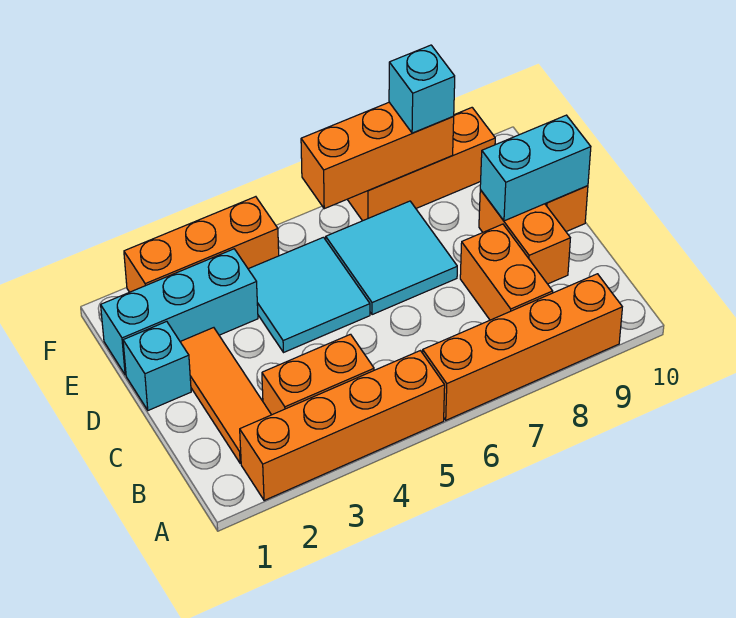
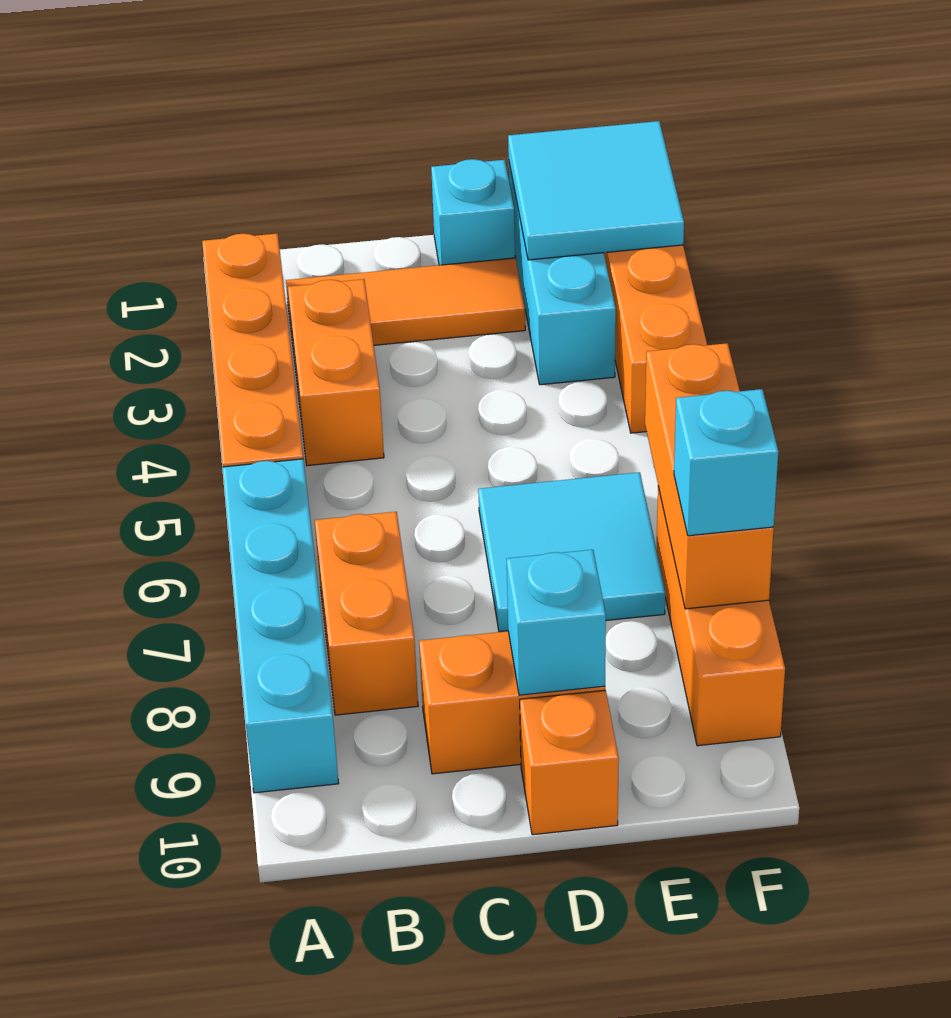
orange 1x4 brick [423,274,622,420] -> cyan 1x4 brick [223,459,339,793]
orange 1x2 brick [460,224,553,320] -> orange 1x2 brick turned to [315,512,418,715]
cyan 2x2 tile [248,237,370,353] -> cyan 2x2 tile moved to [508,121,684,260]
cyan 1x2 brick [480,115,591,221] -> cyan 1x1 brick [507,550,606,695]

